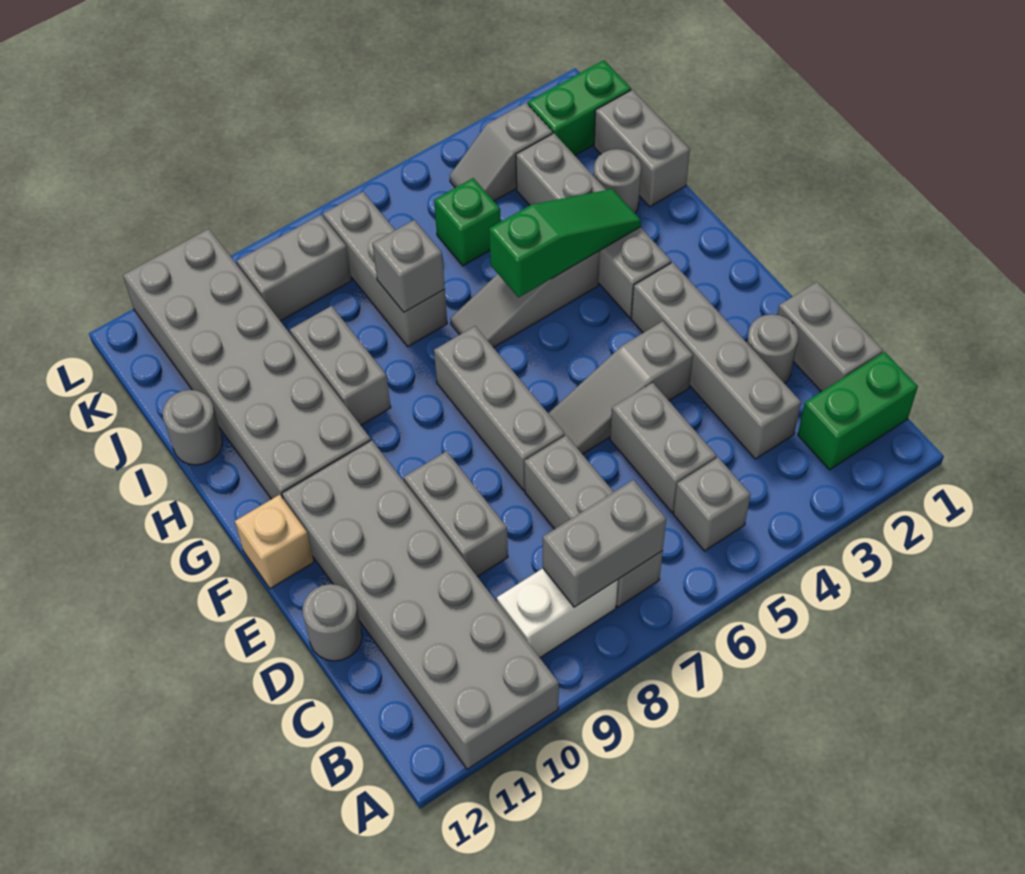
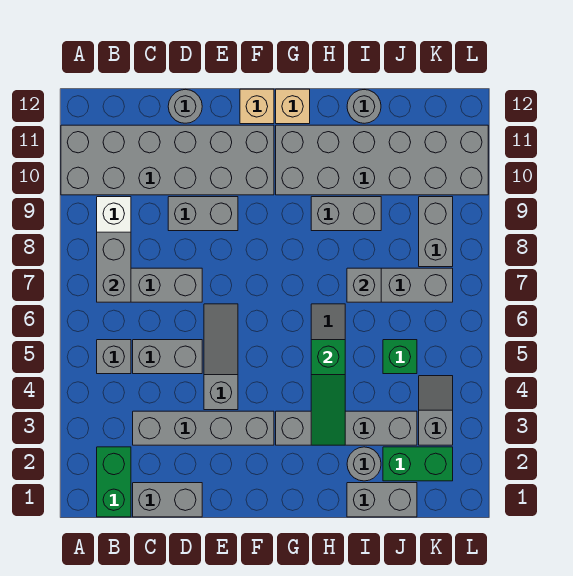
grey 1x1 round brick [747,314,798,384] -> none
grey 1x3 brick [434,326,565,490] -> none
none -> tan 1x1 brick [276,89,310,124]
green 1x2 brick [528,60,631,155] -> green 1x2 brick turned to [383,447,453,481]

